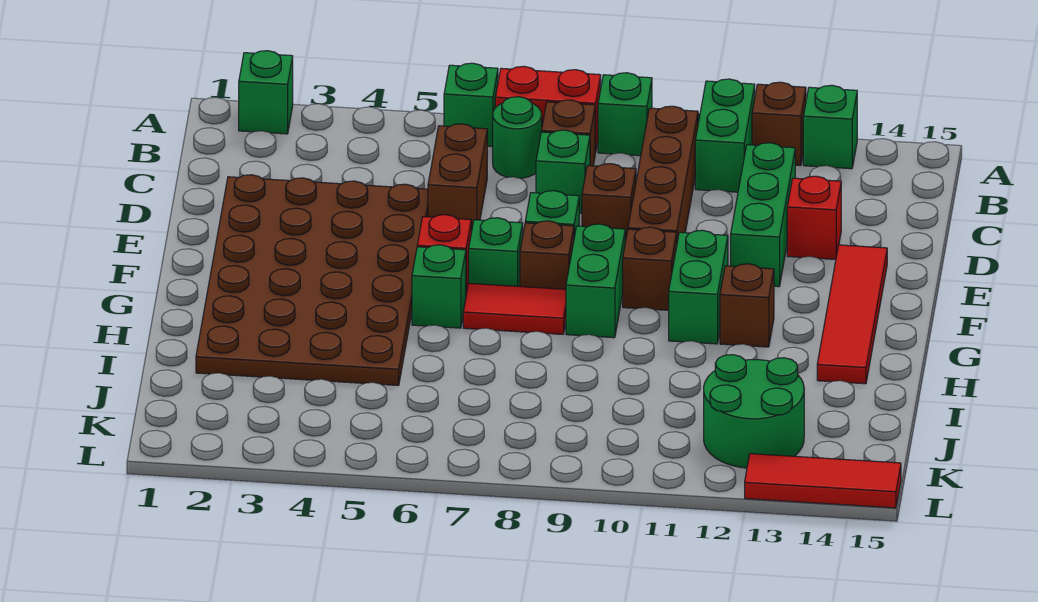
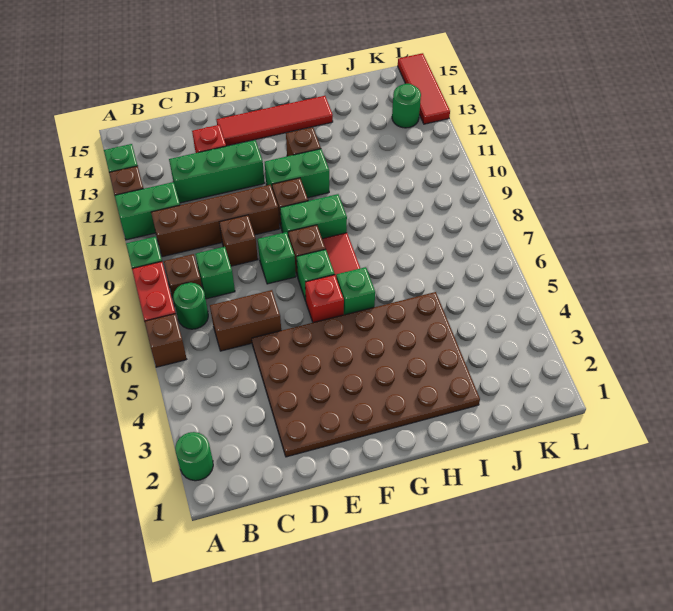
green 1x1 brick [239,51,293,134] -> green 1x1 round brick [175,432,213,481]
green 1x1 brick [444,63,498,147] -> brown 1x1 brick [145,314,187,367]
green 2x2 round brick [704,355,804,468] -> green 1x1 round brick [392,84,421,128]

